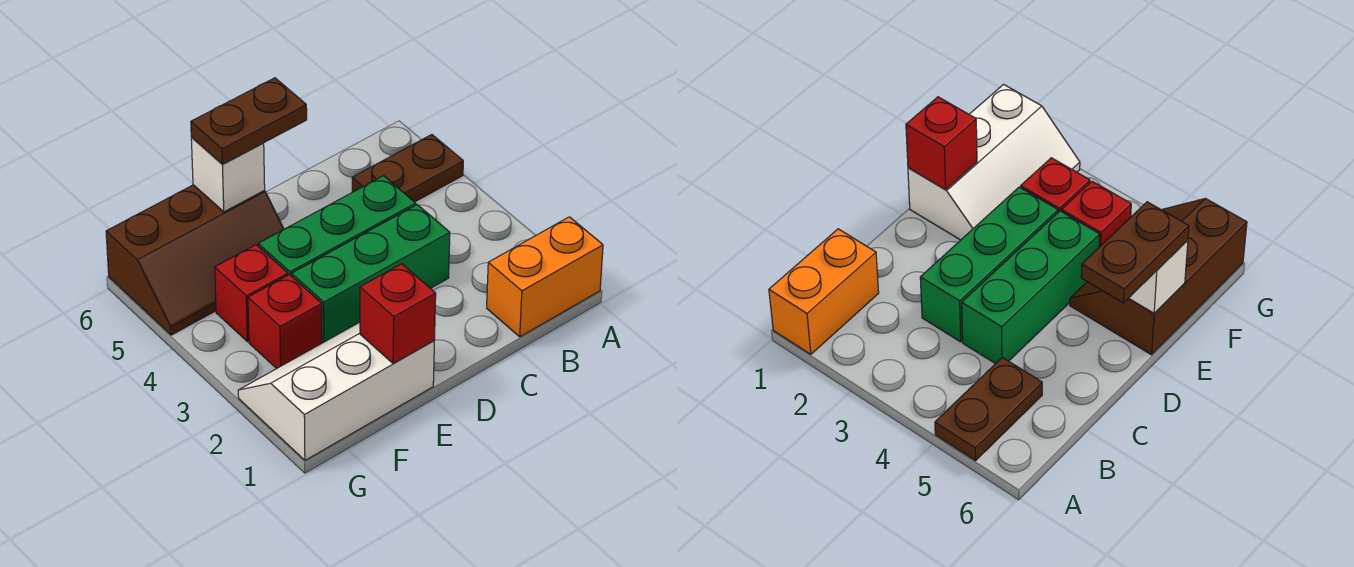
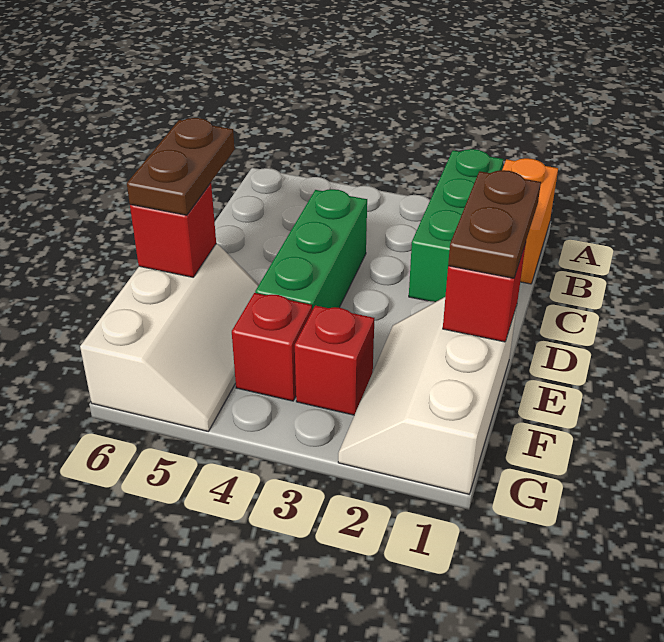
brown 1x2 plate [352,135,463,202] -> brown 1x2 plate moved to [448,170,541,278]
green 1x3 brick [292,205,450,343] -> green 1x3 brick moved to [409,149,503,302]
brown 2x3 slope [106,185,284,335] -> white 2x3 slope [80,244,259,431]
white 1x1 brick [191,138,265,212] -> red 1x1 brick [130,183,216,277]

